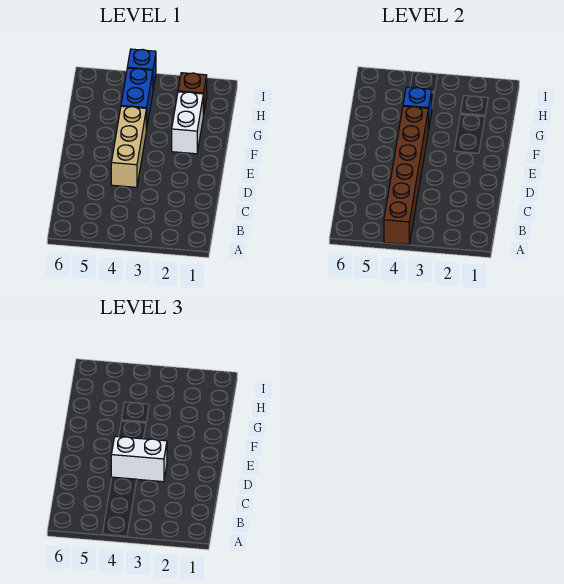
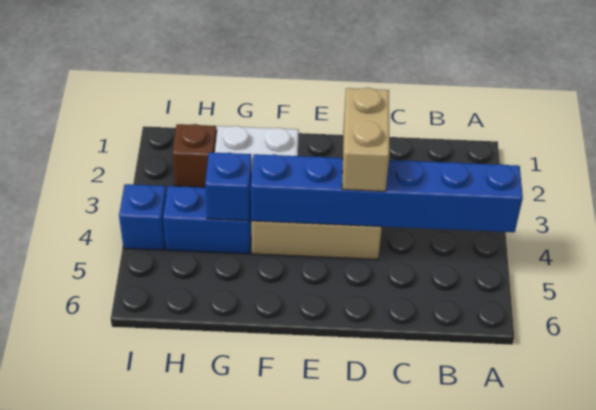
brown 1x6 brick [384,106,428,245] -> blue 1x6 brick [251,154,523,232]
white 1x2 brick [111,437,167,482] -> tan 1x2 brick [342,88,389,191]

